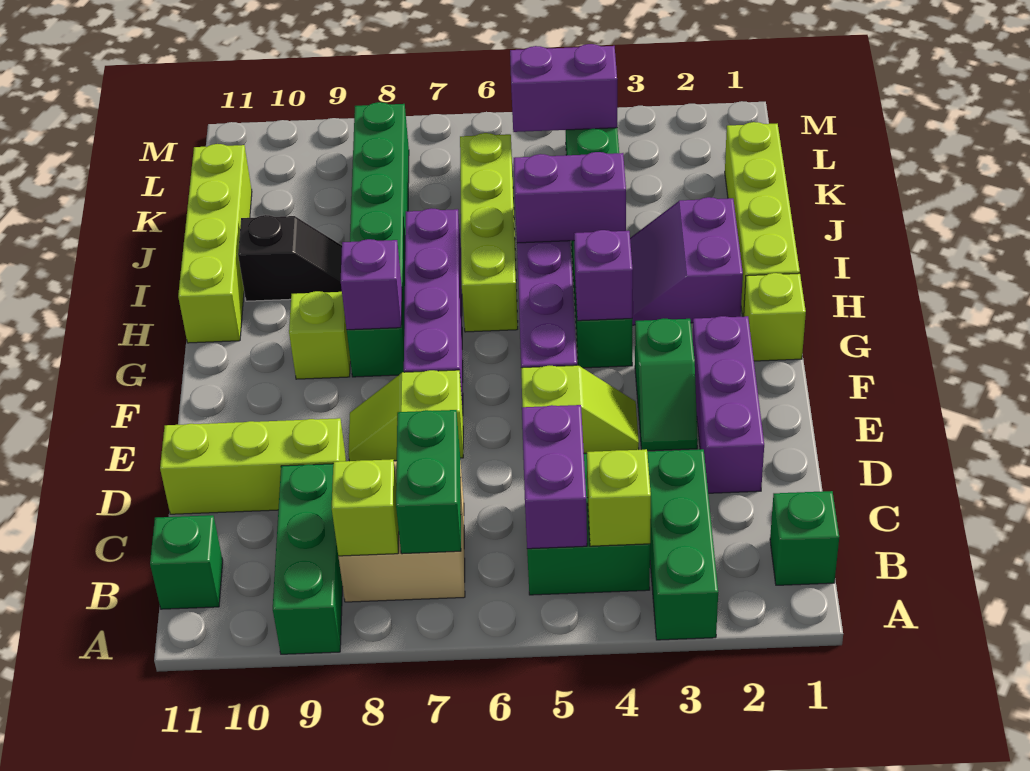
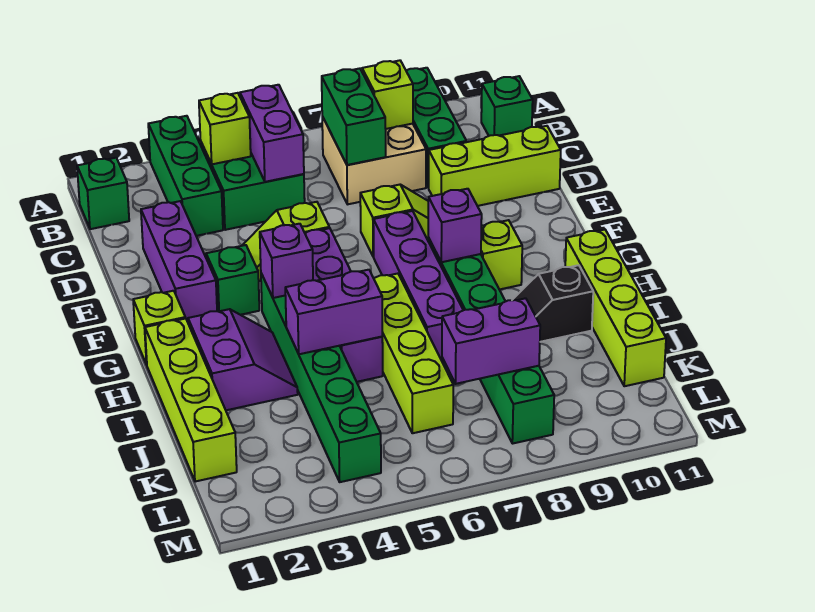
purple 1x2 brick [510,44,617,132] -> purple 1x2 brick moved to [442,298,540,384]

